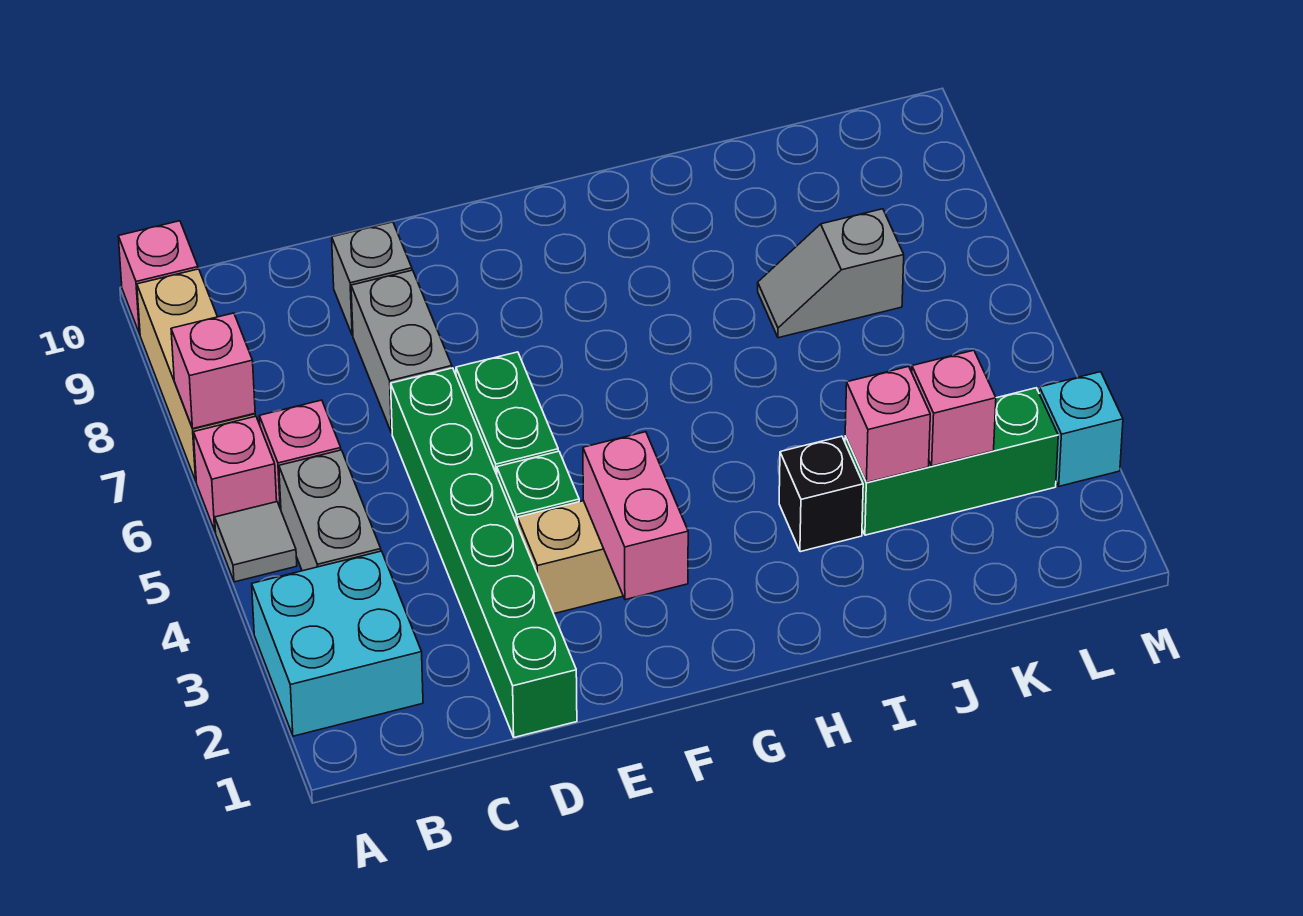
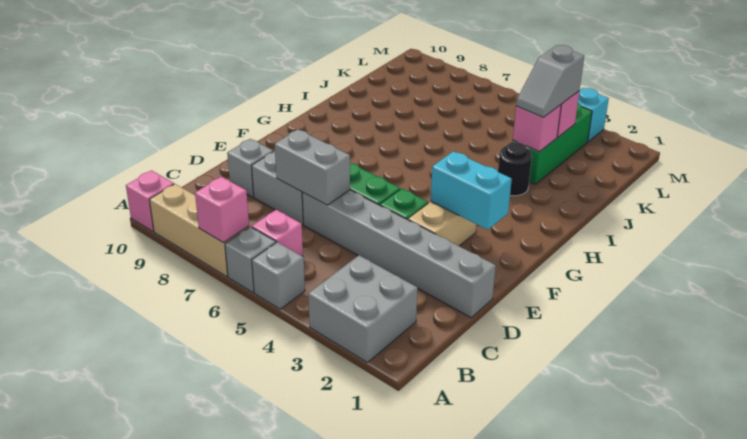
cyan 2x2 brick [252,551,423,736] -> grey 2x2 brick [308,255,418,362]
grey 1x1 tile [215,502,297,582] -> grey 1x1 brick [252,242,305,309]
pink 1x1 brick [194,416,277,531] -> grey 1x1 brick [225,227,276,293]
grey 1x2 brick [279,450,381,571] -> grey 1x2 brick moved to [275,130,350,205]
green 1x6 brick [391,368,577,737] -> grey 1x6 brick [302,190,496,318]
pink 1x2 brick [583,432,688,600] -> cyan 1x2 brick [431,151,512,230]
black 1x1 brick [779,436,863,552] -> black 1x1 round brick [498,142,532,196]
grey 1x2 slope [758,209,904,338] -> grey 1x2 slope moved to [516,45,584,117]

